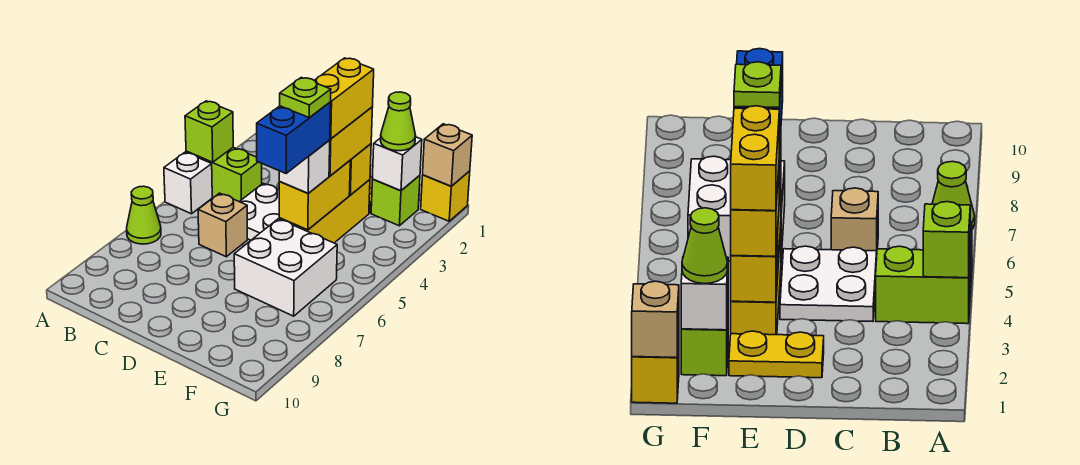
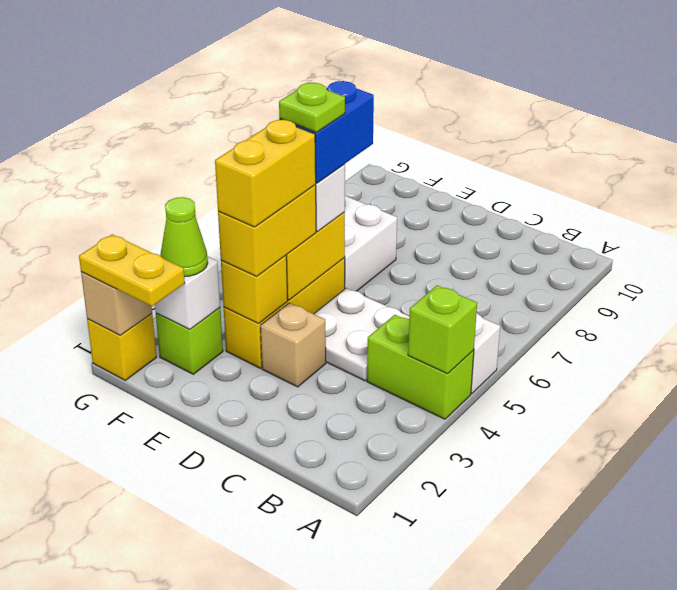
lime 1x1 cone [127,186,161,244] -> none
tan 1x1 brick [198,193,247,257] -> tan 1x1 brick moved to [261,303,326,387]
yellow 1x2 plate [729,331,824,378] -> yellow 1x2 plate moved to [79,234,185,306]

